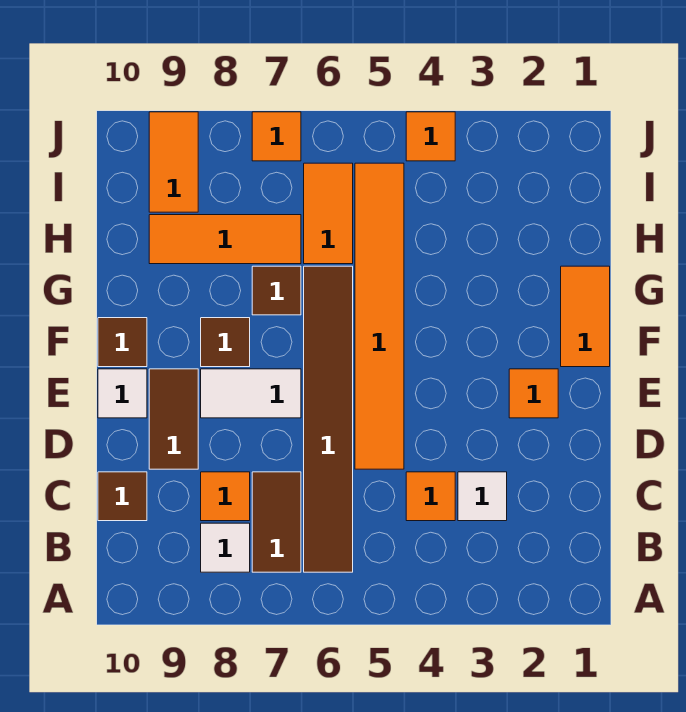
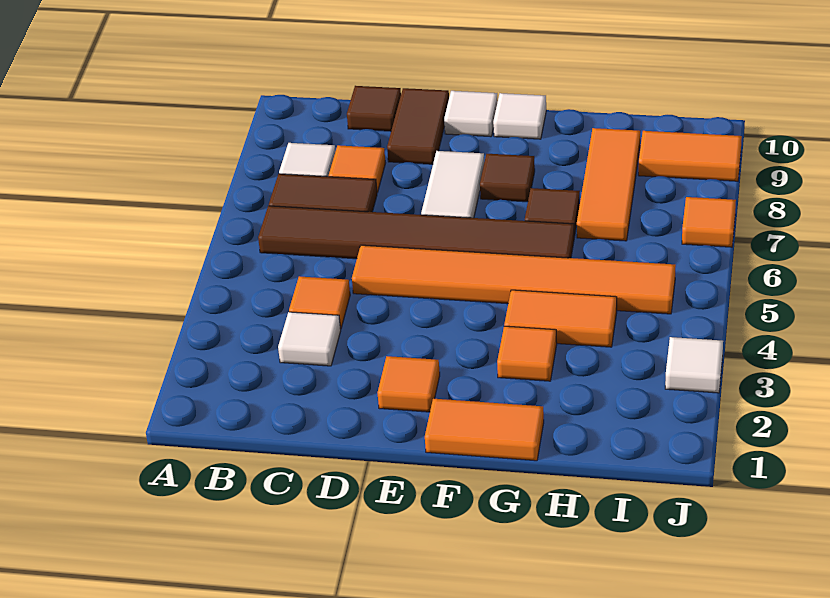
brown 1x2 tile [149,369,198,469] -> brown 1x2 tile turned to [387,88,449,164]
brown 1x1 tile [98,318,147,367] -> white 1x1 tile [493,93,546,139]
orange 1x2 tile [304,163,353,264] -> orange 1x2 tile moved to [504,290,617,347]
none -> white 1x1 tile [665,337,723,393]
orange 1x1 tile [406,112,455,161] -> orange 1x1 tile moved to [497,326,557,381]

